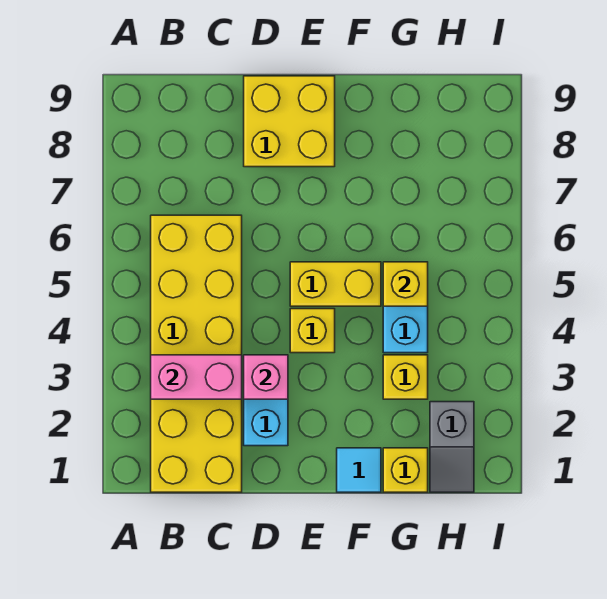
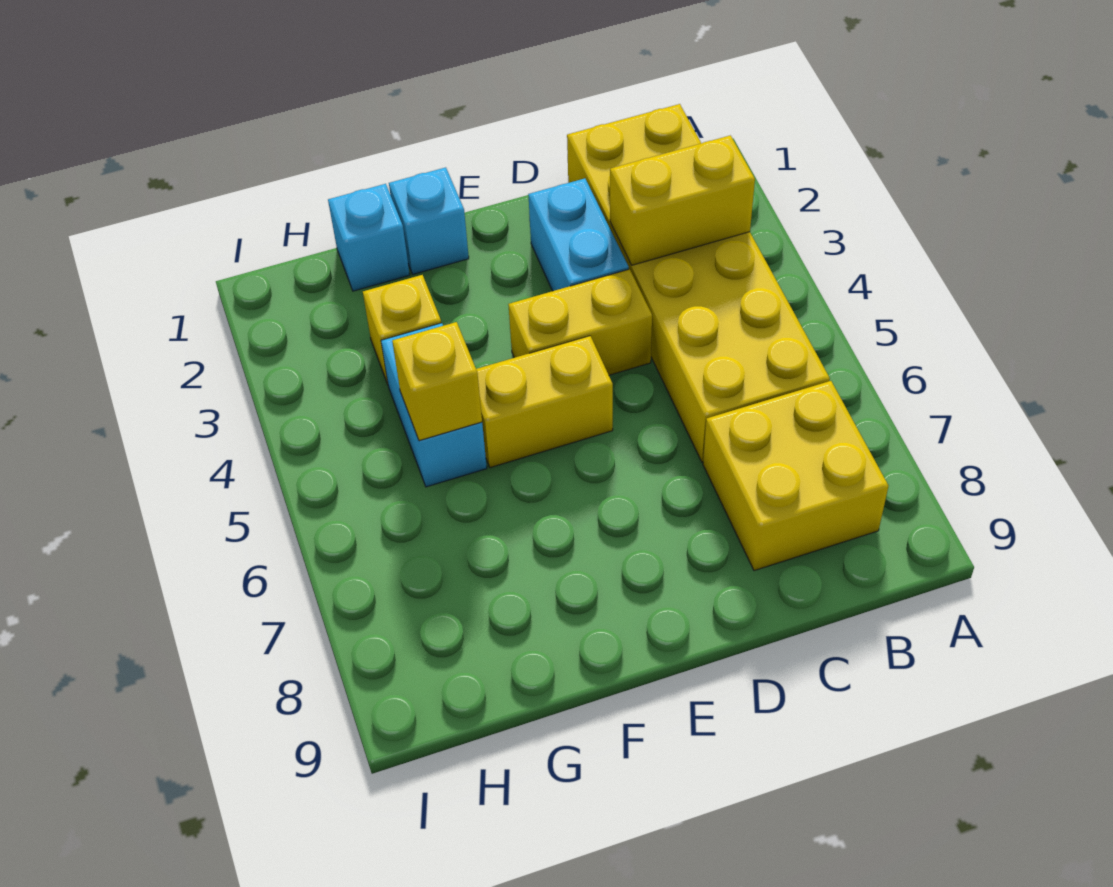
pink 1x2 brick [151,355,242,399] -> yellow 1x2 brick [610,135,755,265]
pink 1x1 brick [244,355,288,399] -> none
yellow 2x2 brick [244,76,335,167] -> yellow 2x2 brick moved to [703,381,889,571]
yellow 1x1 brick [290,309,335,353] -> yellow 1x2 brick [508,269,652,375]
cyan 1x1 tile [337,448,381,492] -> cyan 1x1 brick [389,168,469,274]
yellow 1x1 brick [383,448,428,492] -> cyan 1x1 brick [328,184,410,291]
grey 1x2 slope [430,402,474,492] -> none

